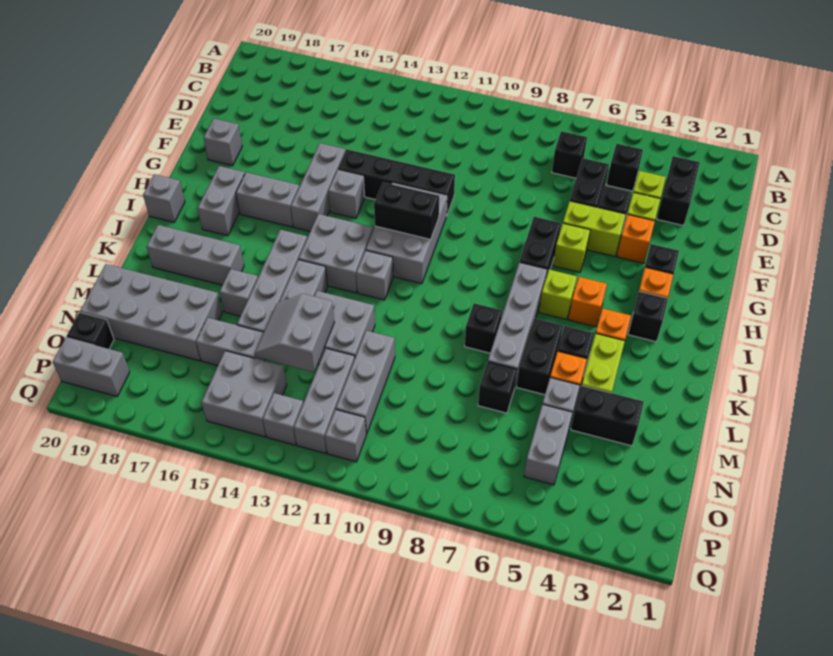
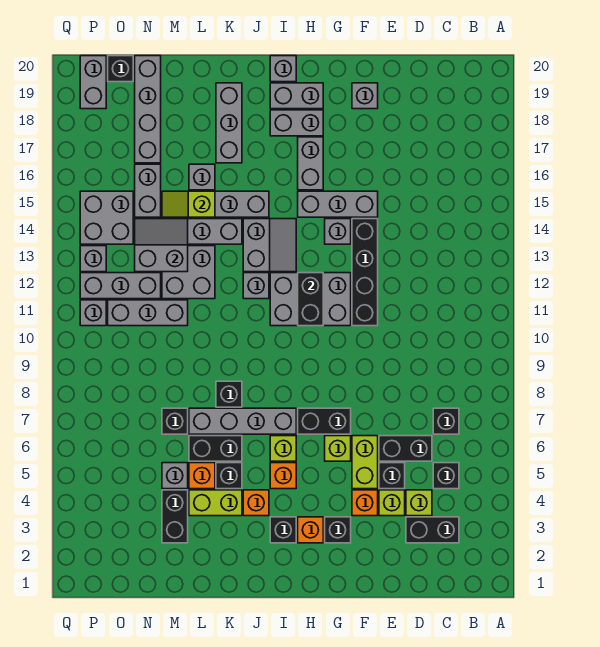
grey 2x2 brick [299,214,373,293] -> grey 2x2 slope [243,219,296,272]
none -> lime 1x2 slope [162,191,215,217]
grey 2x4 brick [80,264,222,361] -> grey 1x4 brick [135,56,161,163]
grey 1x2 brick [524,404,573,485] -> grey 1x2 brick moved to [270,83,323,109]

